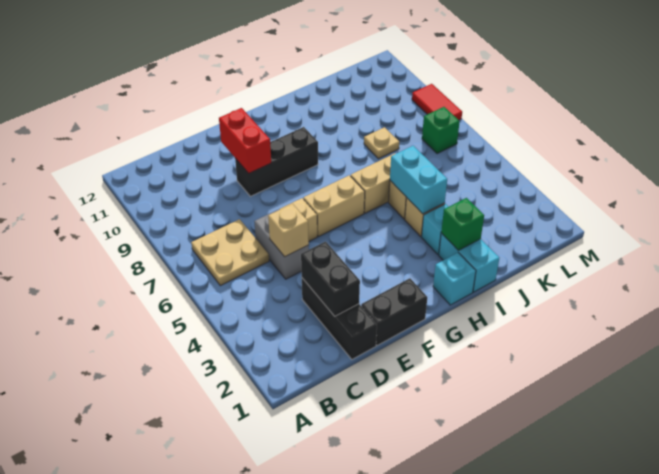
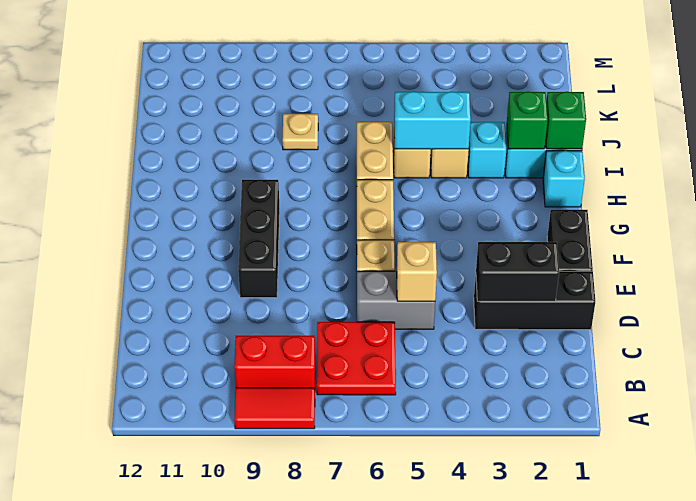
tan 2x2 plate [191,219,269,286] -> red 2x2 plate [317,322,396,395]
red 1x2 brick [219,108,271,173] -> red 1x2 brick moved to [234,336,315,388]
green 1x1 brick [422,107,460,154] -> green 1x1 brick moved to [546,92,586,149]
red 1x2 tile [412,84,462,120] -> red 1x2 tile moved to [234,388,315,429]

